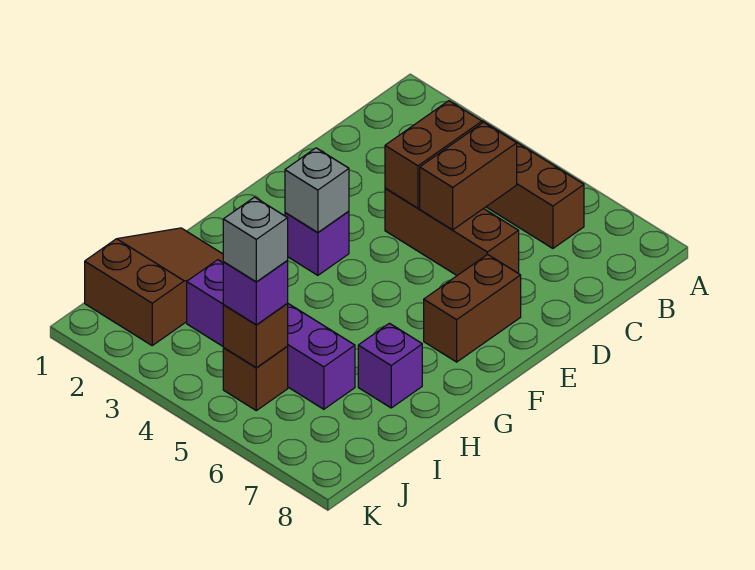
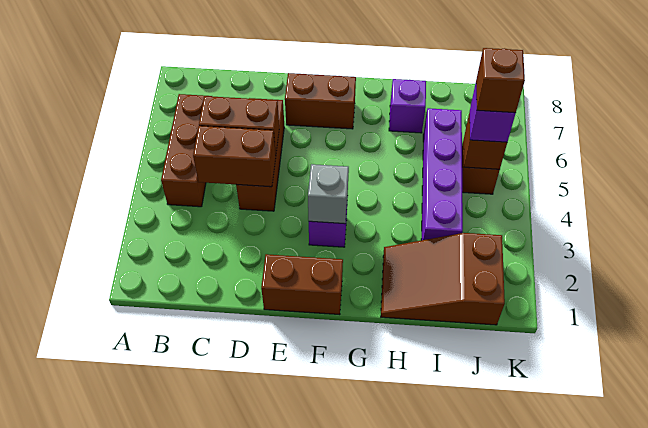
none -> brown 1x2 brick [261,254,343,315]
grey 1x1 brick [223,197,288,282] -> brown 1x1 brick [476,48,525,113]

